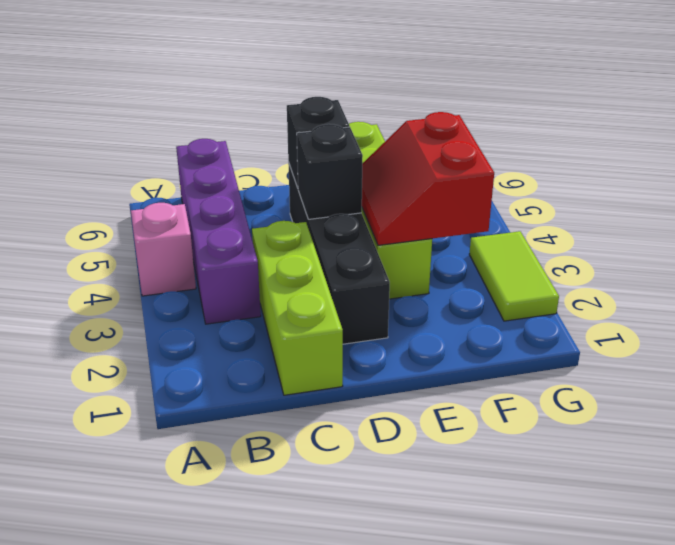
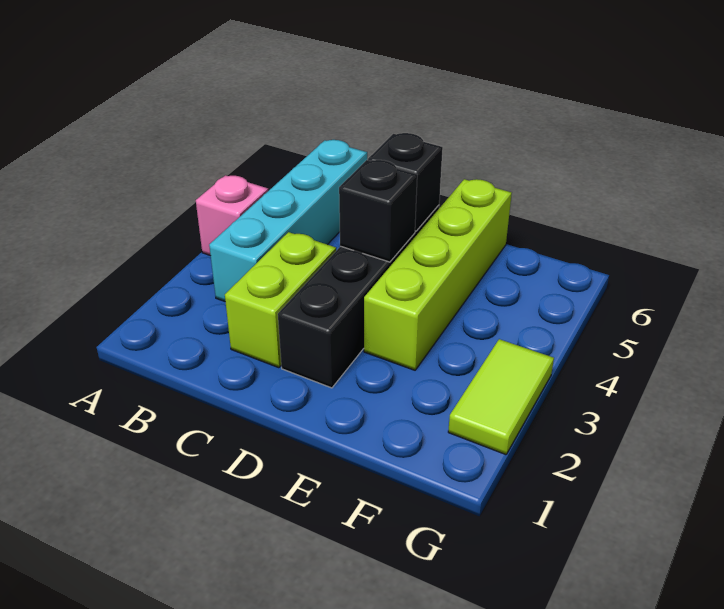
purple 1x4 brick [176,139,261,324] -> cyan 1x4 brick [209,140,367,301]
lime 1x3 brick [252,221,343,395] -> lime 1x2 brick [225,232,336,368]
red 2x2 slope [362,112,494,245] -> none

